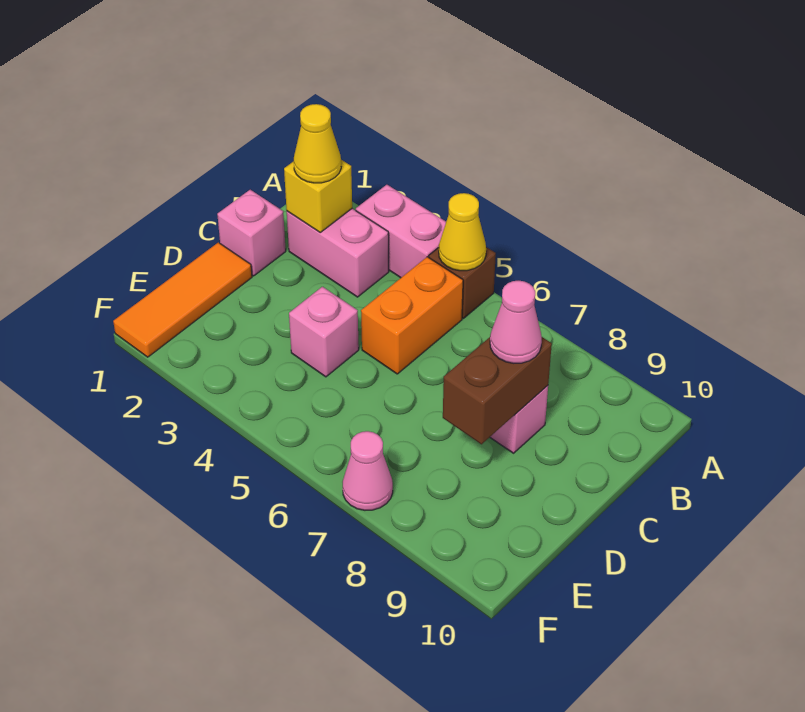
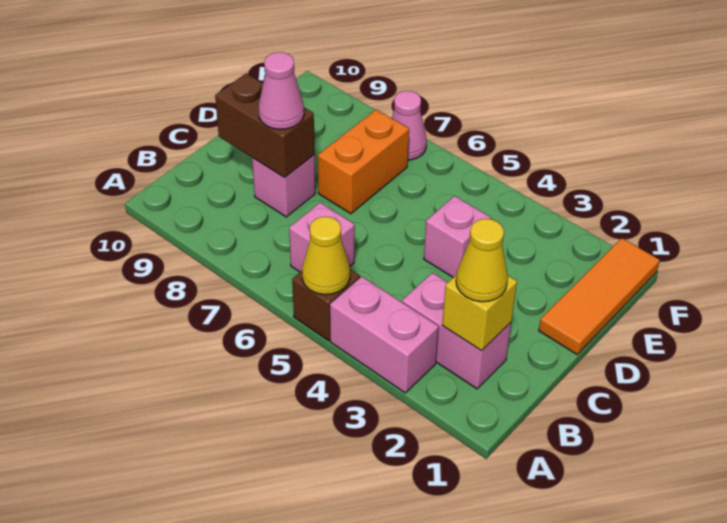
orange 1x2 brick [361,257,463,374] -> orange 1x2 brick moved to [318,110,409,214]
pink 1x1 brick [217,190,286,276] -> pink 1x1 brick moved to [289,203,355,272]
brown 1x2 brick [443,337,552,444] -> brown 1x2 brick turned to [215,73,315,178]

